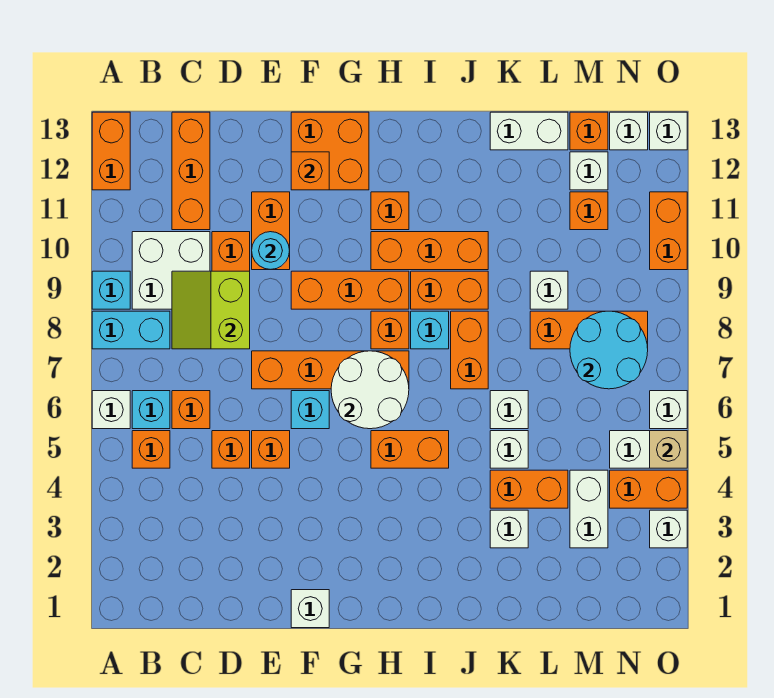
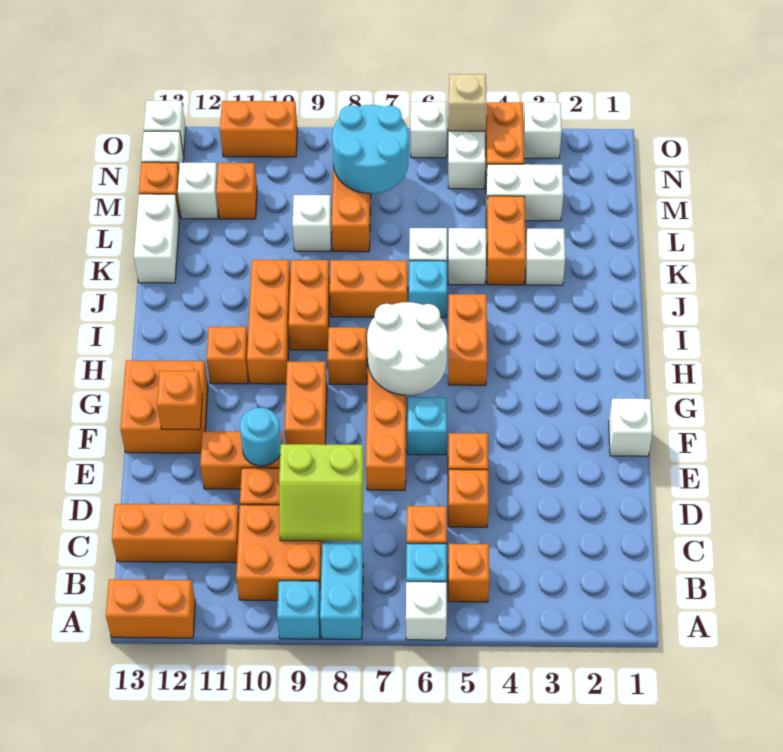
white 2x2 brick [132,232,210,309] -> orange 2x2 brick [236,505,322,600]
orange 1x3 brick [291,271,409,309] -> orange 1x2 brick [284,361,327,445]
cyan 1x1 brick [411,311,449,349] -> cyan 1x1 brick moved to [409,261,447,317]

